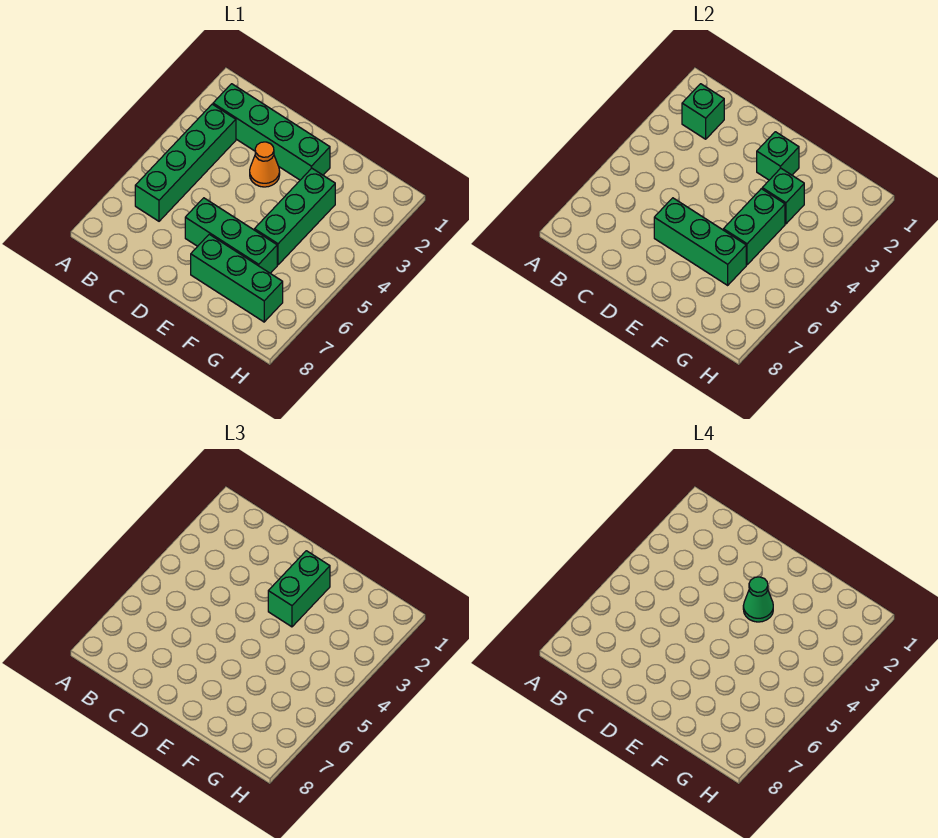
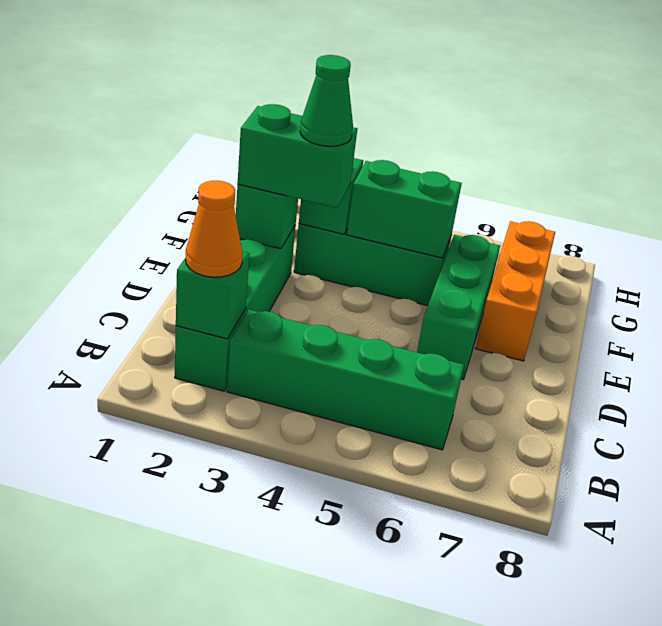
orange 1x1 cone [250,142,280,187] -> orange 1x1 cone moved to [186,181,243,277]
green 1x3 brick [654,198,746,285] -> none
green 1x3 brick [191,234,283,322] -> orange 1x3 brick [476,221,555,361]

